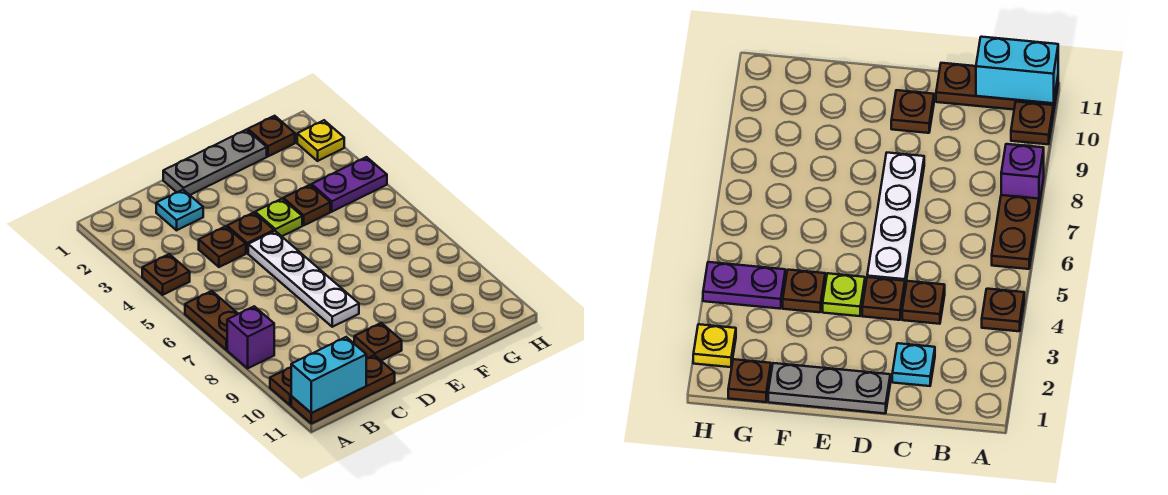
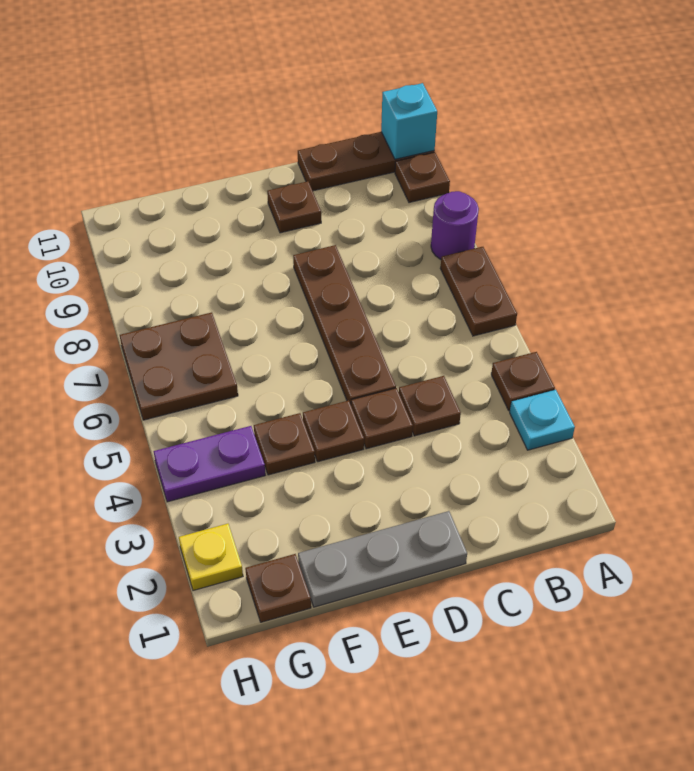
purple 1x1 brick [227,306,274,368] -> purple 1x1 round brick [431,191,479,259]
cyan 1x2 brick [291,337,366,413] -> cyan 1x1 brick [381,83,437,159]
cyan 1x1 plate [156,190,203,230] -> cyan 1x1 plate moved to [510,390,575,450]
white 1x4 plate [248,231,359,327] -> brown 1x4 plate [293,245,396,404]
lime 1x1 plate [255,199,302,236] -> brown 1x1 plate [303,400,364,462]
none -> brown 2x2 plate [120,312,238,420]

